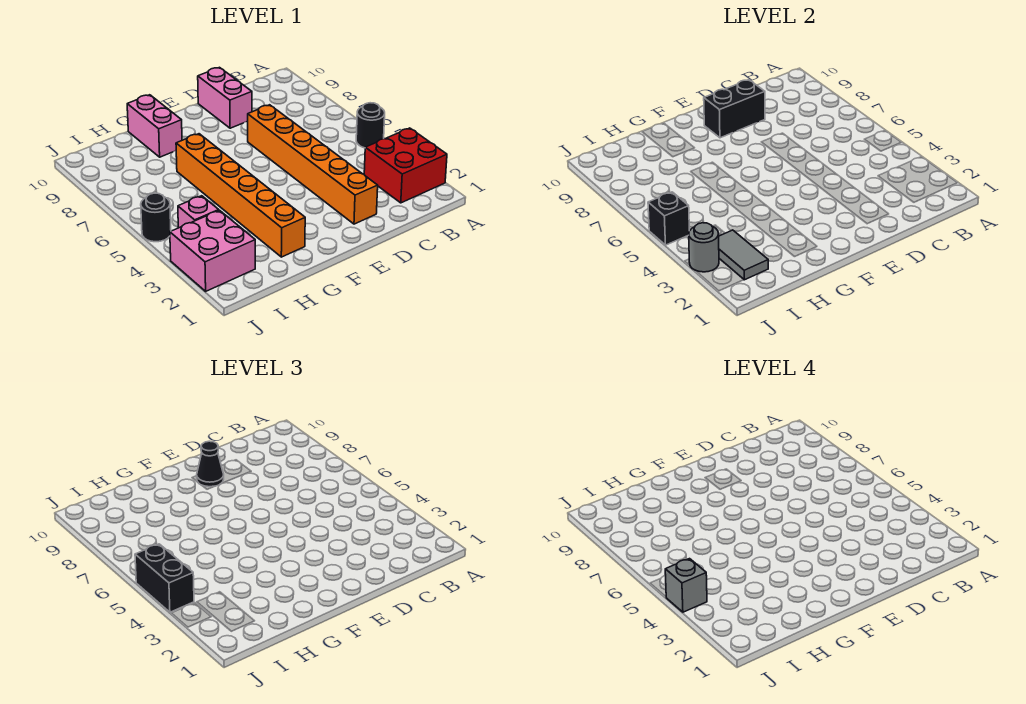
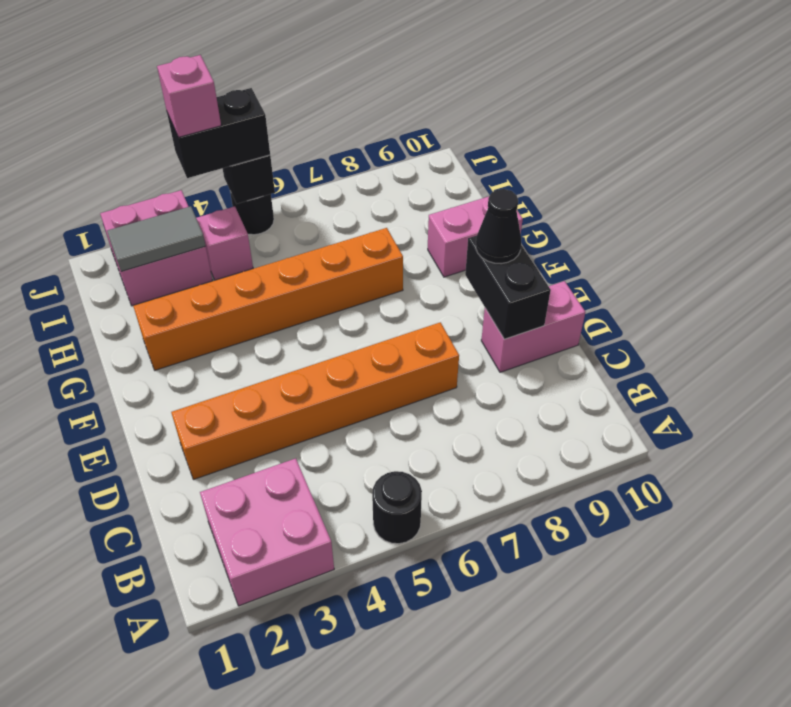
red 2x2 brick [364,128,447,203] -> pink 2x2 brick [200,458,334,606]
grey 1x1 round brick [689,223,719,272] -> none
grey 1x1 brick [665,559,707,612] -> pink 1x1 brick [157,55,221,137]

